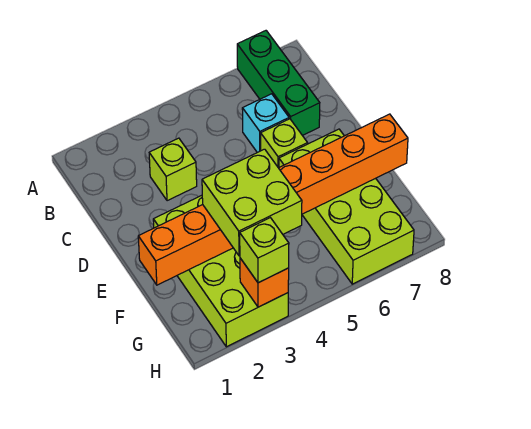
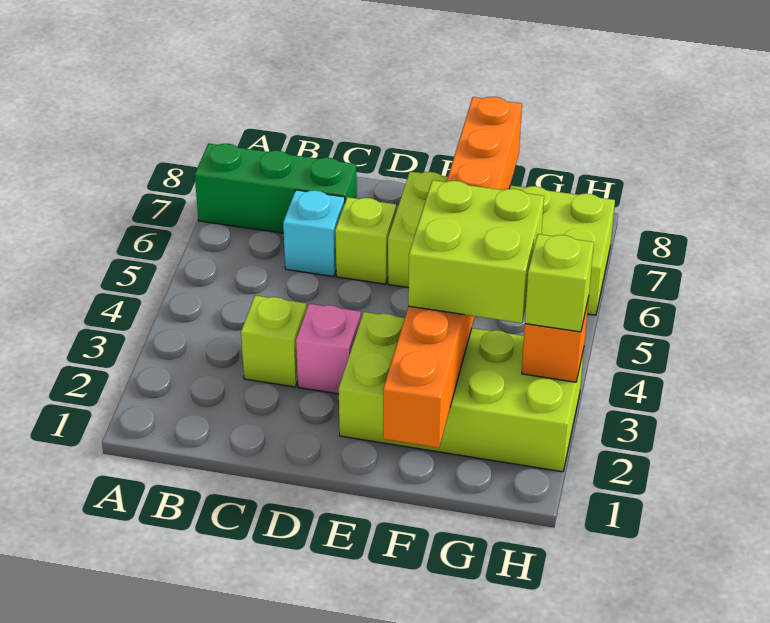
none -> pink 1x1 brick [296,304,361,394]

